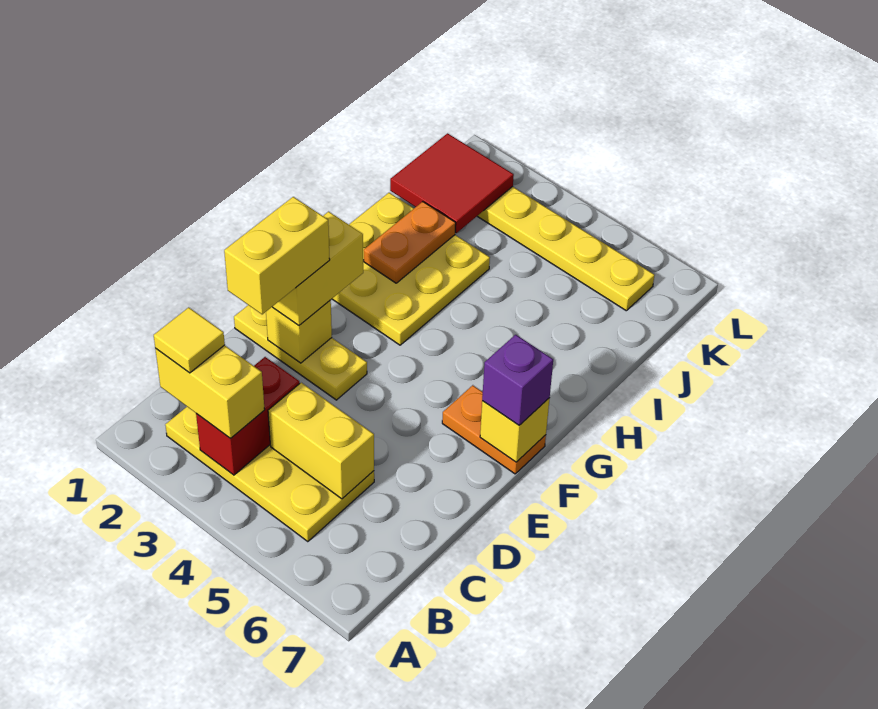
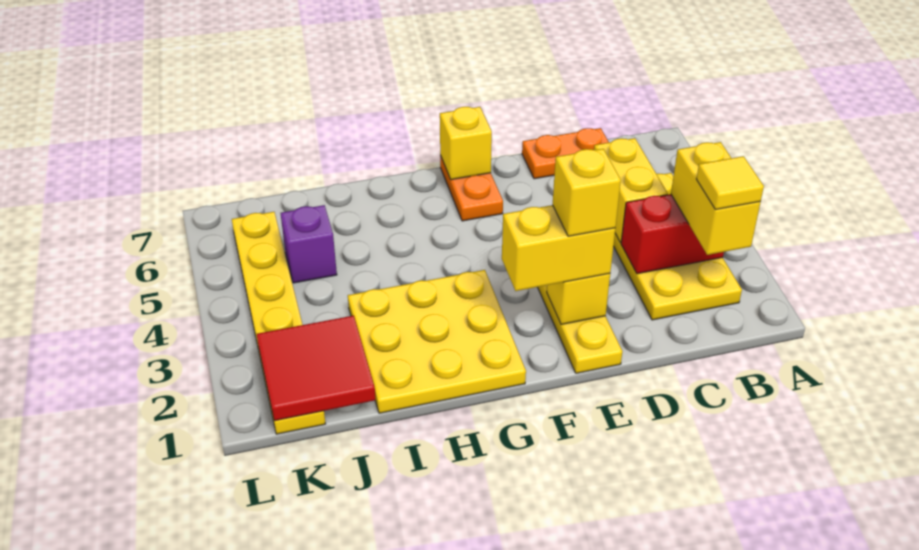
yellow 1x2 brick [224,197,330,314] -> yellow 1x1 brick [553,149,621,236]
purple 1x1 brick [482,335,553,425] -> purple 1x1 brick moved to [281,205,337,283]
orange 1x2 plate [363,202,456,283] -> orange 1x2 plate moved to [522,128,609,179]

